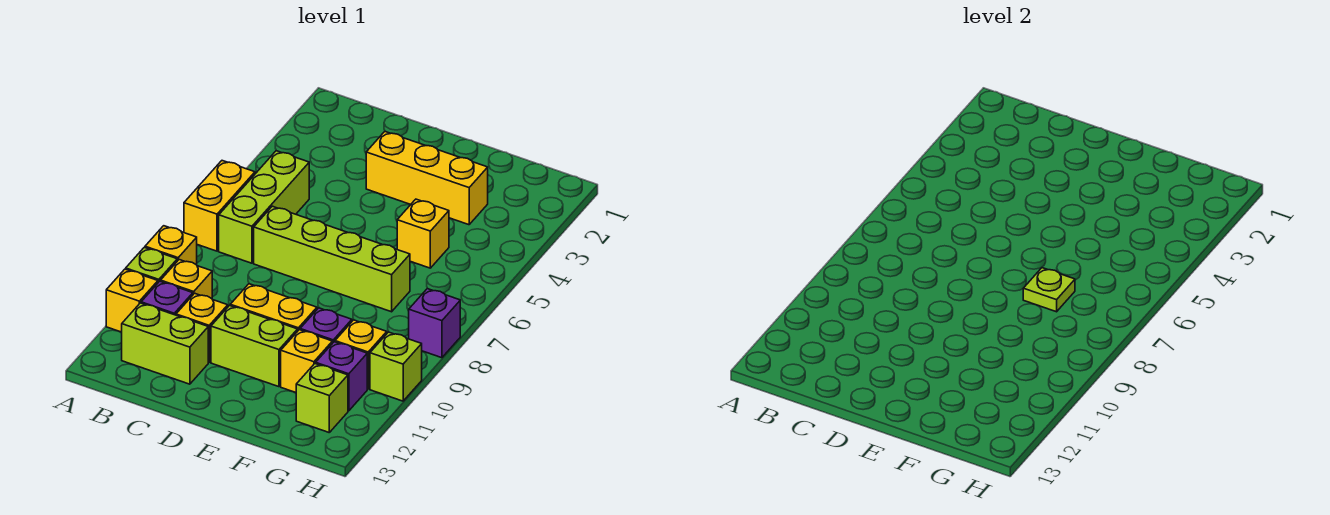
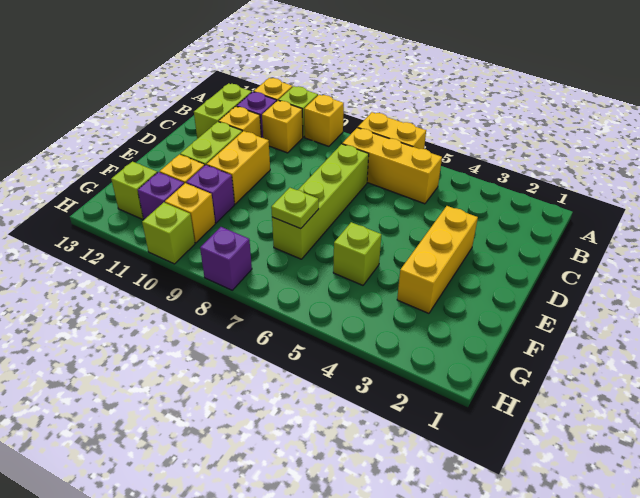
lime 1x3 brick [219,151,309,263] -> yellow 1x3 brick [342,128,442,204]
yellow 1x1 brick [397,199,449,268] -> lime 1x1 brick [333,222,381,285]

